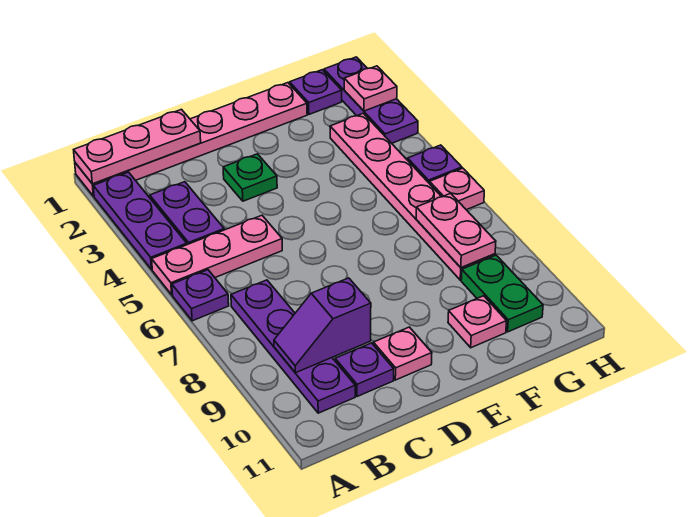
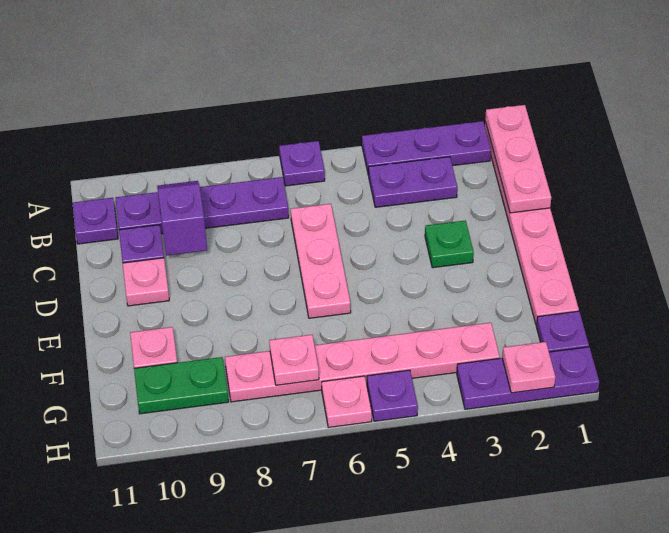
pink 1x3 plate [152,215,282,295] -> pink 1x3 plate moved to [291,204,351,318]
none -> purple 1x1 plate [73,198,118,244]
pink 1x2 plate [416,193,496,267] -> pink 1x1 plate [269,335,319,385]

